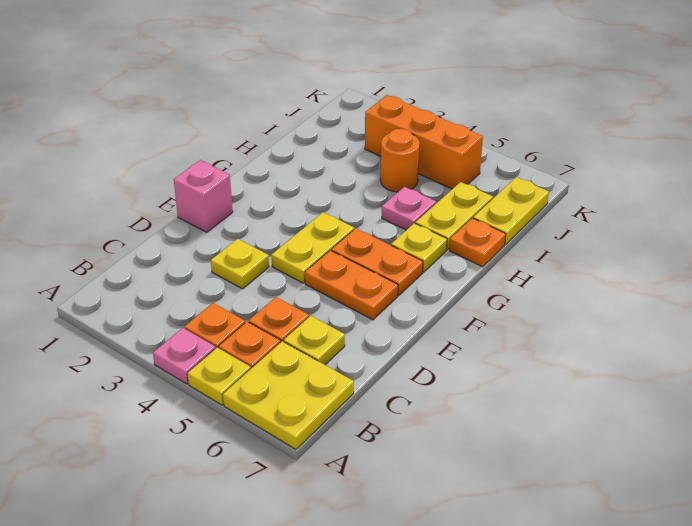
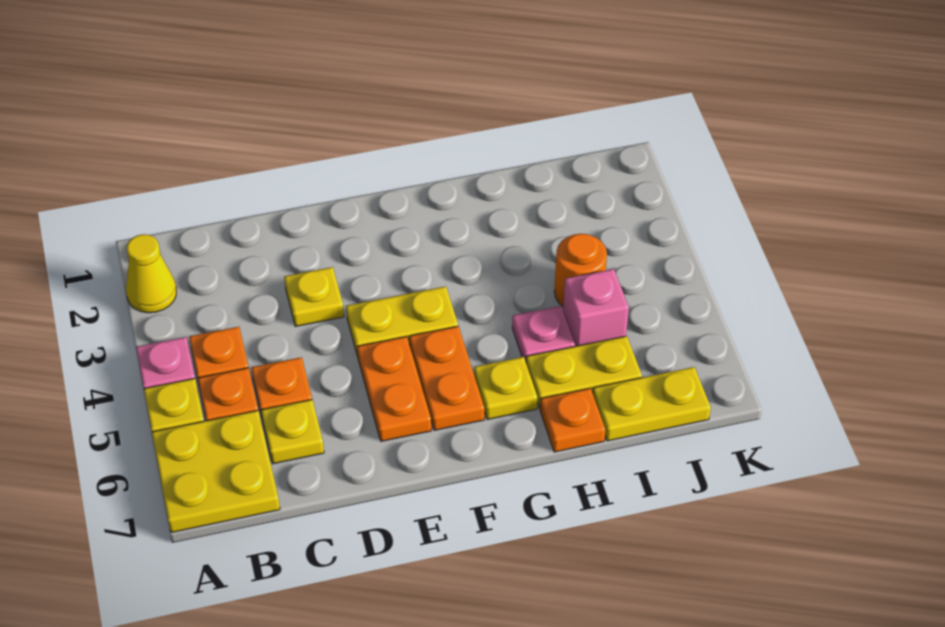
none -> yellow 1x1 cone [126,234,176,313]
pink 1x1 brick [174,160,233,232] -> pink 1x1 brick moved to [563,269,629,346]
orange 1x3 brick [365,95,483,189] -> none

